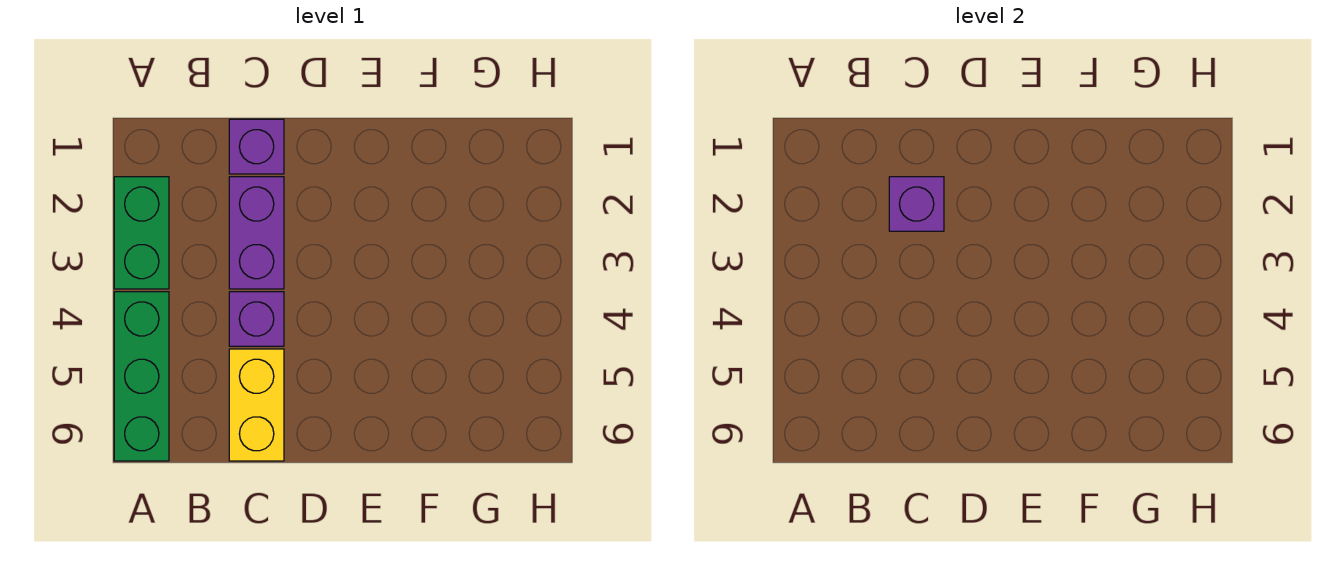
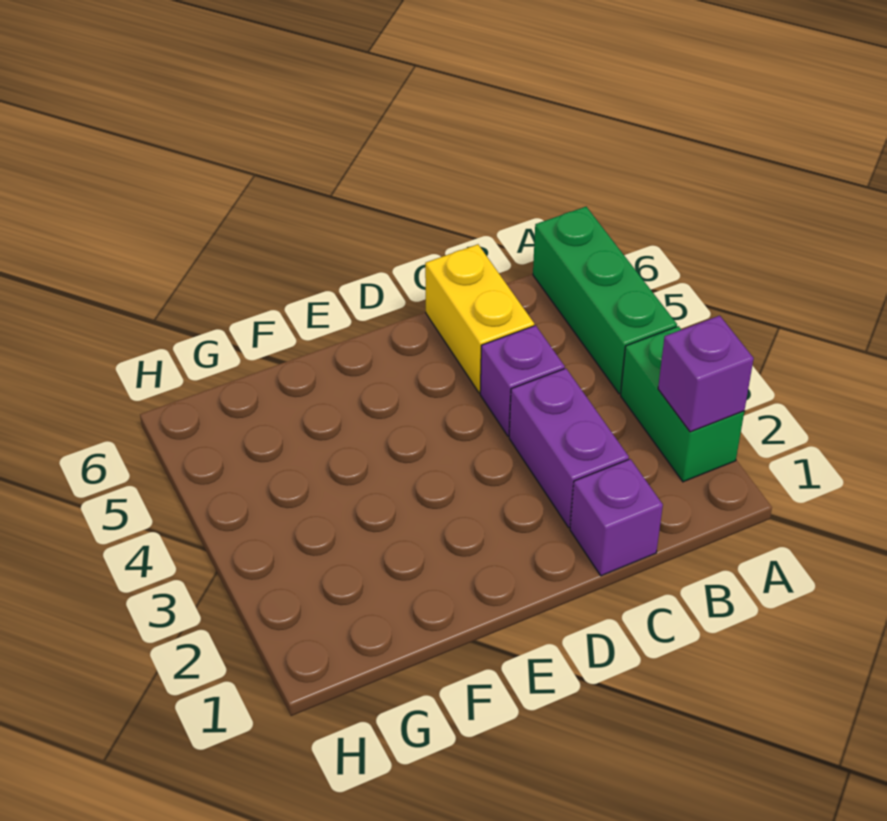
purple 1x1 brick [889,177,944,231] -> purple 1x1 brick moved to [658,316,754,432]

